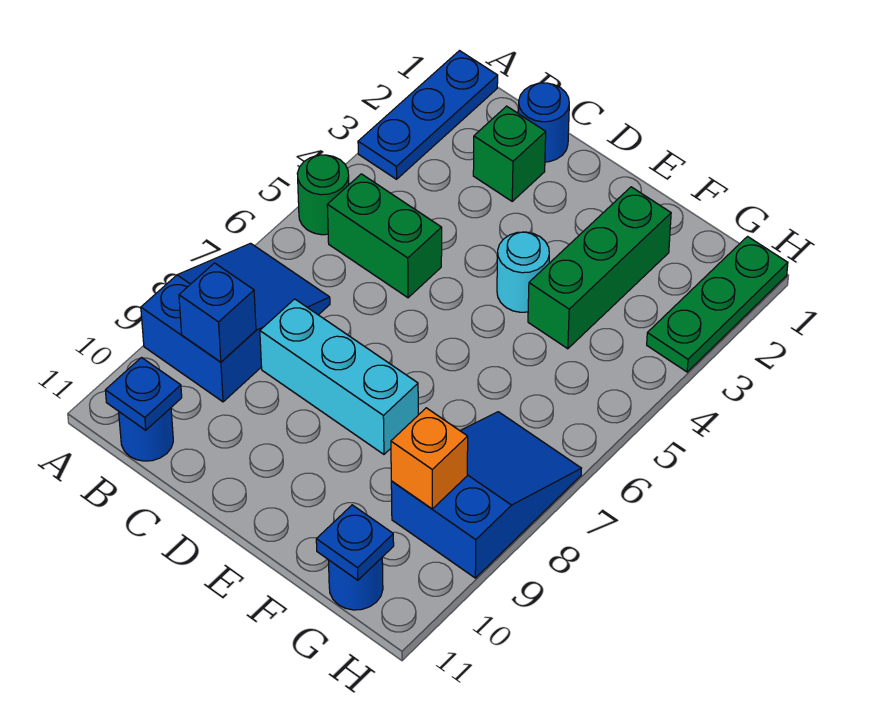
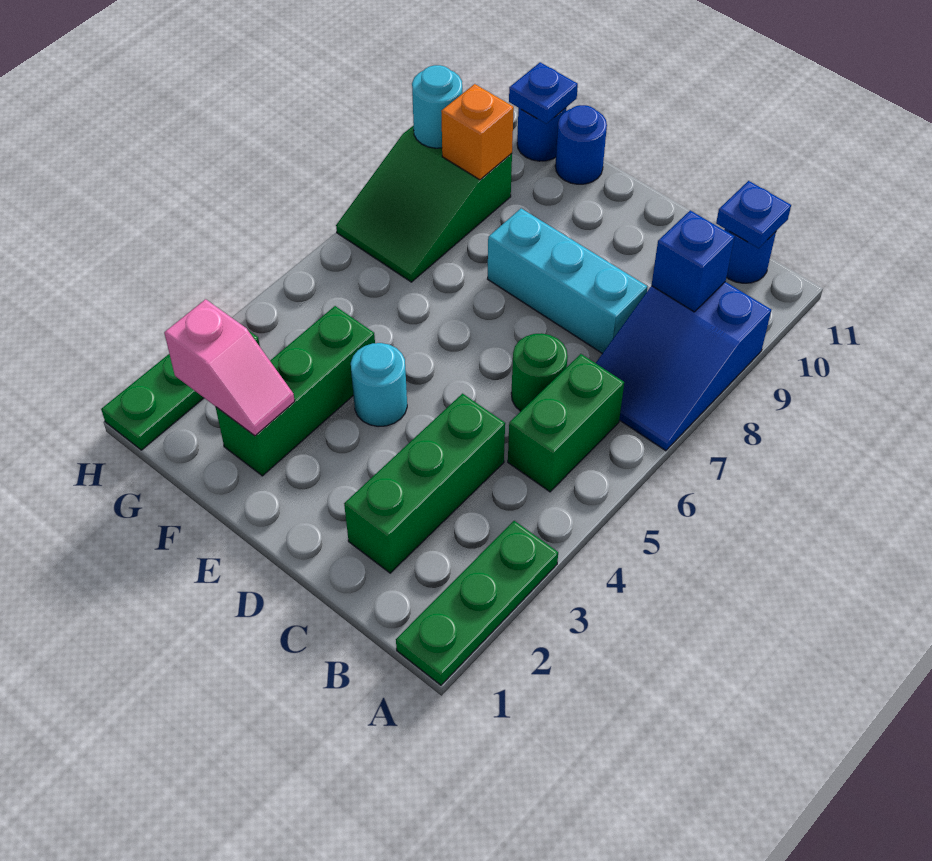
blue 1x3 plate [358,51,498,179] -> green 1x3 plate [396,521,558,685]
green 1x1 round brick [297,155,349,235] -> green 1x1 round brick moved to [511,333,568,411]
green 1x2 brick [327,174,442,298] -> green 1x2 brick turned to [508,354,624,492]
blue 1x1 round brick [518,83,569,162] -> blue 1x1 round brick moved to [555,105,607,184]
green 1x1 brick [473,106,546,201] -> green 1x3 brick [344,394,505,573]
none -> pink 1x2 slope [164,299,295,436]
blue 2x3 slope [391,412,581,578] -> green 2x3 slope [336,125,512,282]
none -> cyan 1x1 round brick [412,65,462,148]

